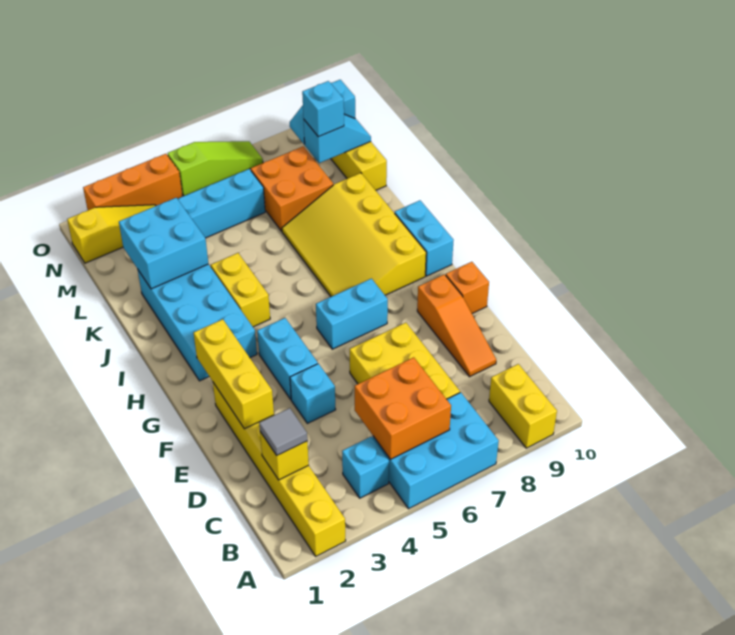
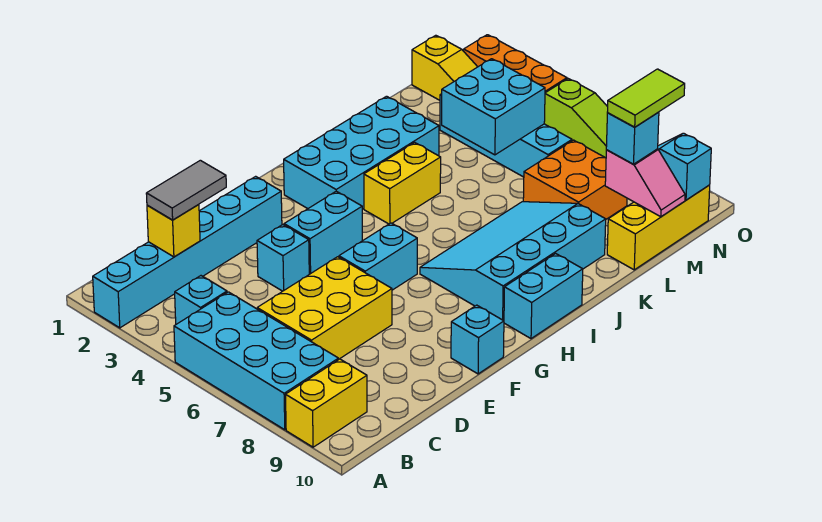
yellow 1x6 brick [213,383,346,556] -> cyan 1x6 brick [93,176,282,328]
cyan 2x3 brick [373,392,499,509] -> cyan 2x4 brick [174,292,338,430]
orange 2x2 brick [355,357,451,460] -> none
grey 1x1 tile [259,408,307,455] -> grey 1x2 tile [146,160,226,220]
orange 1x3 slope [417,274,496,377] -> none
yellow 1x3 brick [194,319,274,429] -> none
orange 1x1 brick [446,262,489,313] -> cyan 1x1 brick [451,305,504,374]
cyan 1x2 brick [316,279,388,349] -> cyan 1x2 brick turned to [339,223,417,290]
yellow 3x4 slope [282,173,426,297] -> cyan 3x4 slope [420,202,606,321]
cyan 2x2 brick [119,198,208,289] -> cyan 2x2 brick moved to [442,59,545,155]
cyan 1x2 slope [304,114,371,163] -> pink 1x2 slope [605,149,685,217]
none -> lime 1x2 tile [607,69,685,127]

